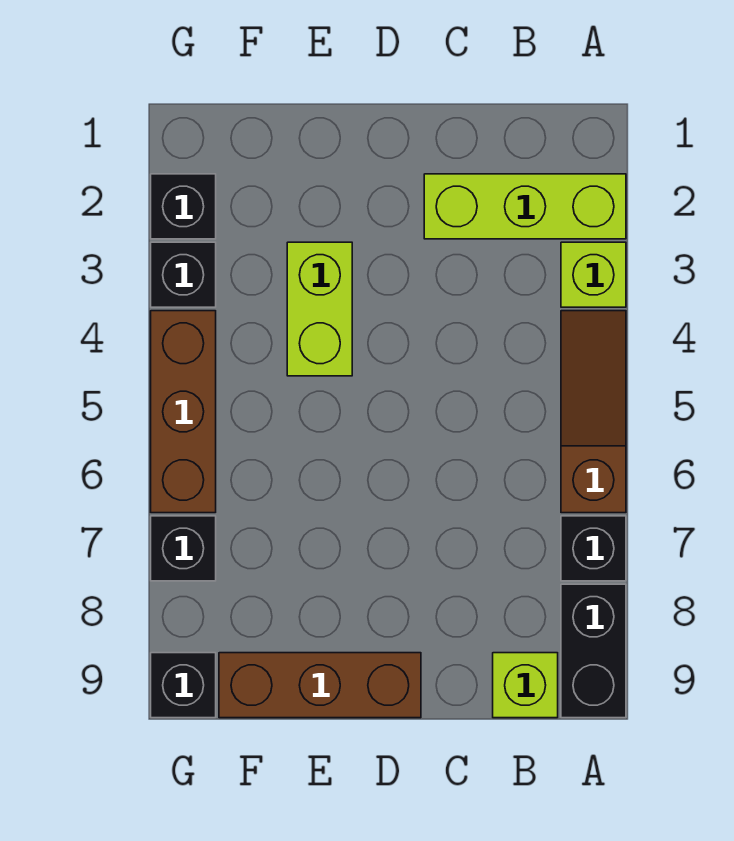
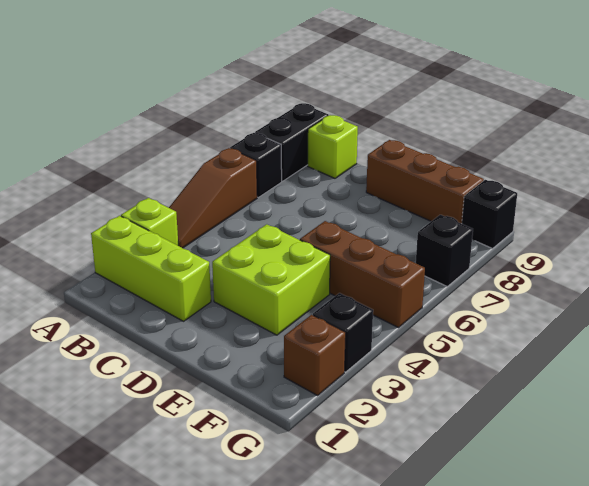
lime 1x2 brick [287,242,352,376] -> lime 2x2 brick [212,224,330,335]
black 1x1 brick [151,174,216,239] -> brown 1x1 brick [284,315,346,395]
brown 1x3 brick [151,311,216,513] -> brown 1x3 brick turned to [300,221,425,328]

